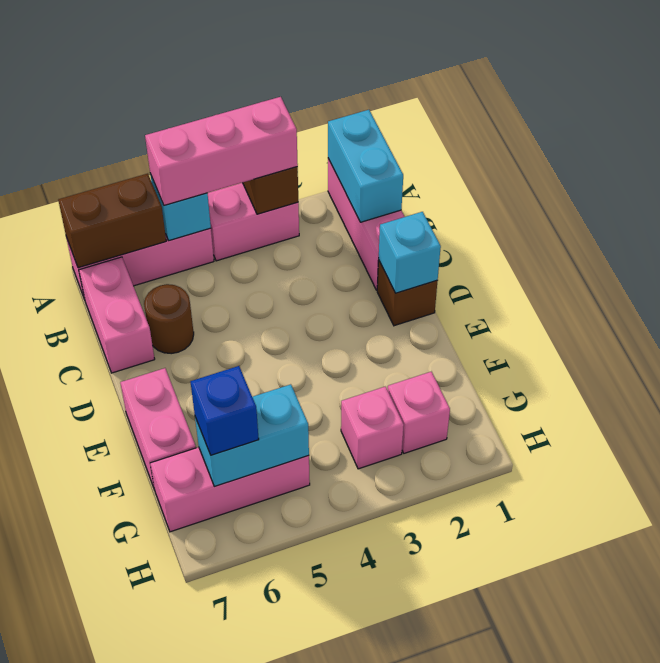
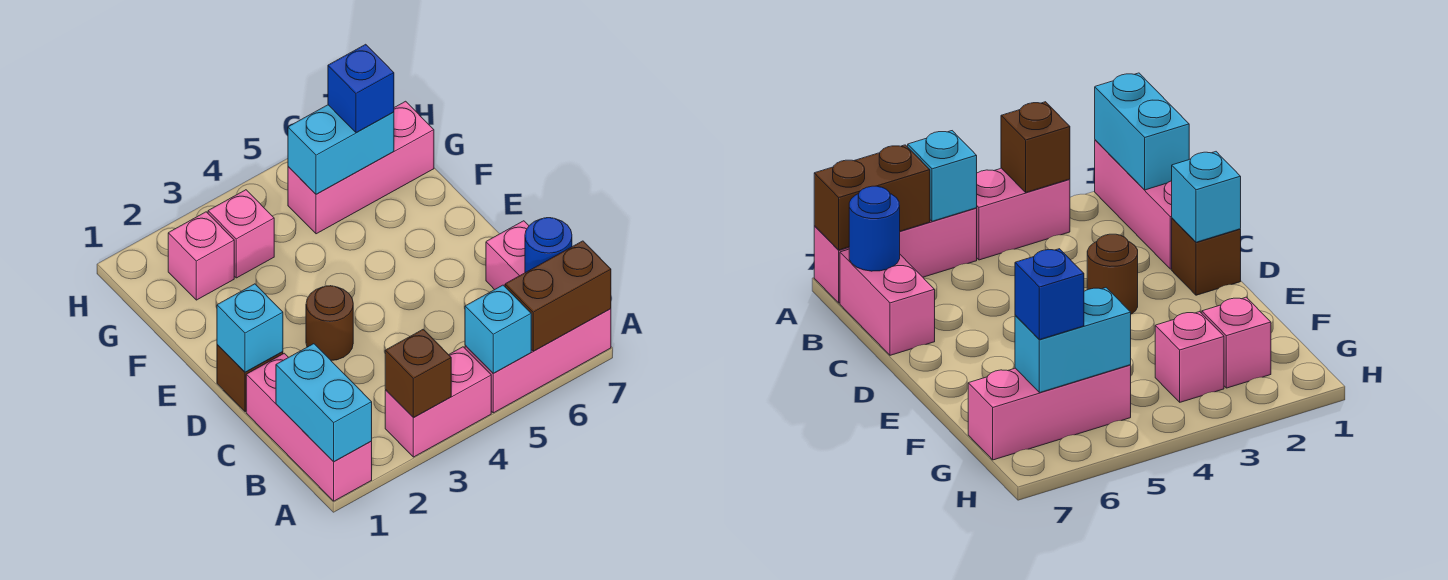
pink 1x3 brick [145,97,298,206] -> none
none -> blue 1x1 round brick [525,218,572,273]
brown 1x1 round brick [144,284,194,354] -> brown 1x1 round brick moved to [306,286,353,361]
pink 1x2 brick [120,368,196,490] -> none

